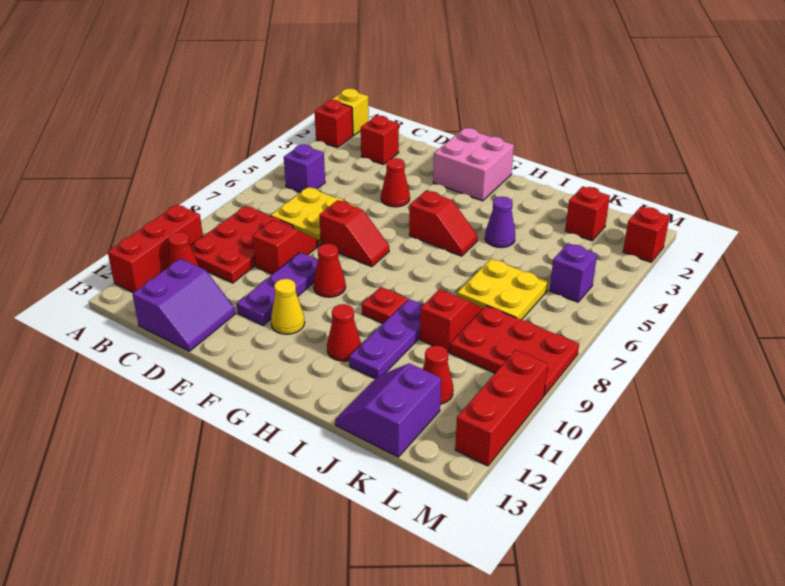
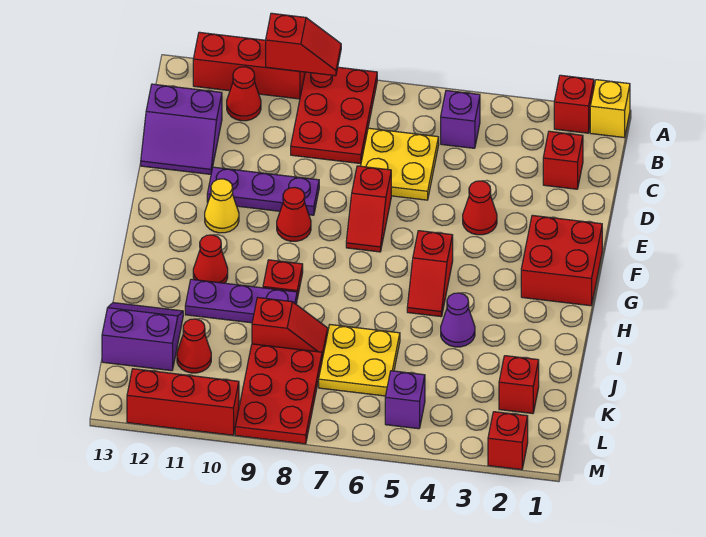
red 2x3 plate [191,206,293,283] -> red 2x3 plate turned to [291,67,377,164]
red 1x2 slope [252,220,319,274] -> red 1x2 slope moved to [266,13,341,76]
pink 2x2 brick [433,128,514,201] -> red 2x2 brick [521,215,602,306]

